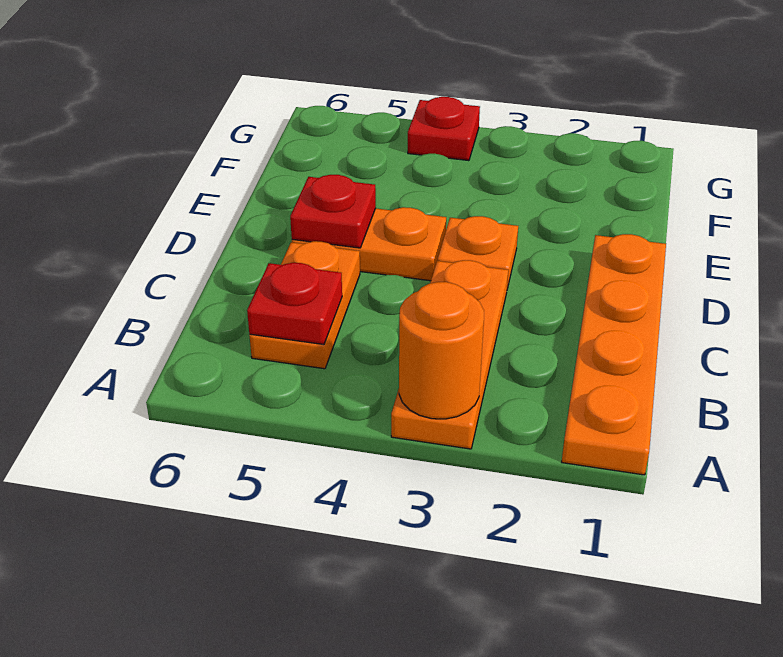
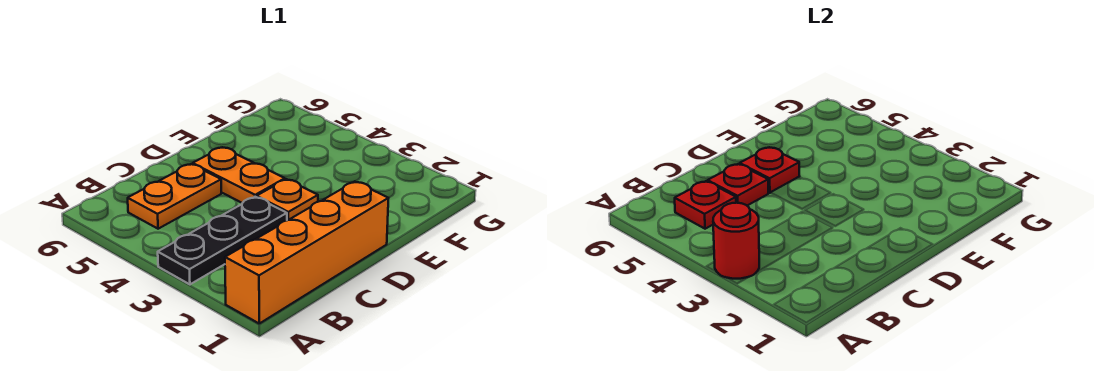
orange 1x4 plate [562,234,666,475] -> orange 1x4 brick [225,181,388,323]
orange 1x3 plate [391,260,508,449] -> black 1x3 plate [158,197,287,284]
orange 1x1 round brick [399,282,484,419] -> red 1x1 round brick [713,203,759,279]
red 1x1 plate [408,97,480,161] -> red 1x1 plate moved to [708,164,768,206]

